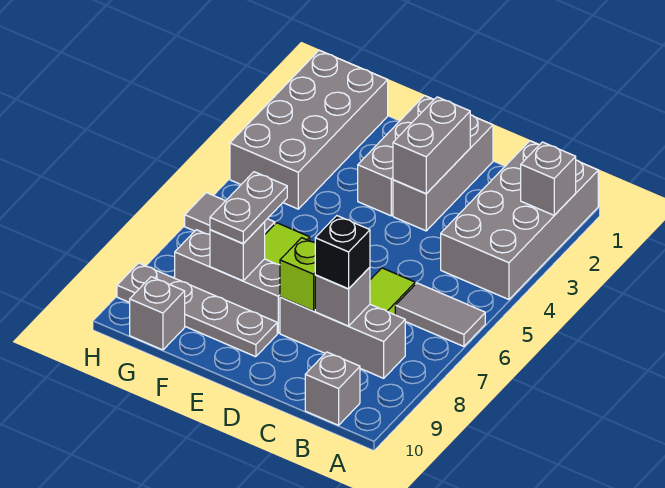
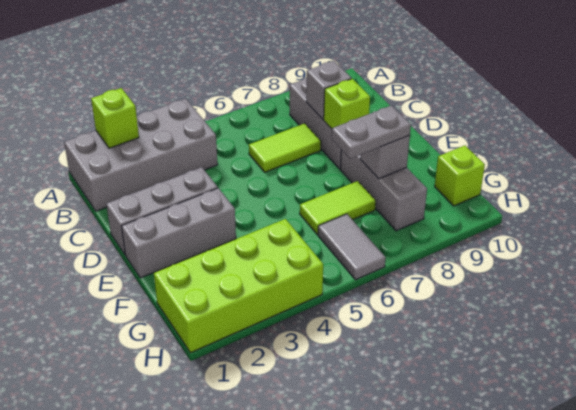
grey 1x1 brick [521,142,576,215] -> lime 1x1 brick [91,88,139,148]
grey 1x2 tile [395,283,485,346] -> none
grey 1x1 brick [305,352,360,425] -> none
black 1x1 brick [315,216,370,289] -> none
grey 1x2 brick [393,97,470,194] -> none
grey 1x4 plate [117,263,277,357] -> none
grey 2x4 brick [230,50,388,209] -> lime 2x4 brick [154,219,323,353]
grey 1x1 brick [130,277,185,350] -> lime 1x1 brick [435,145,485,206]

